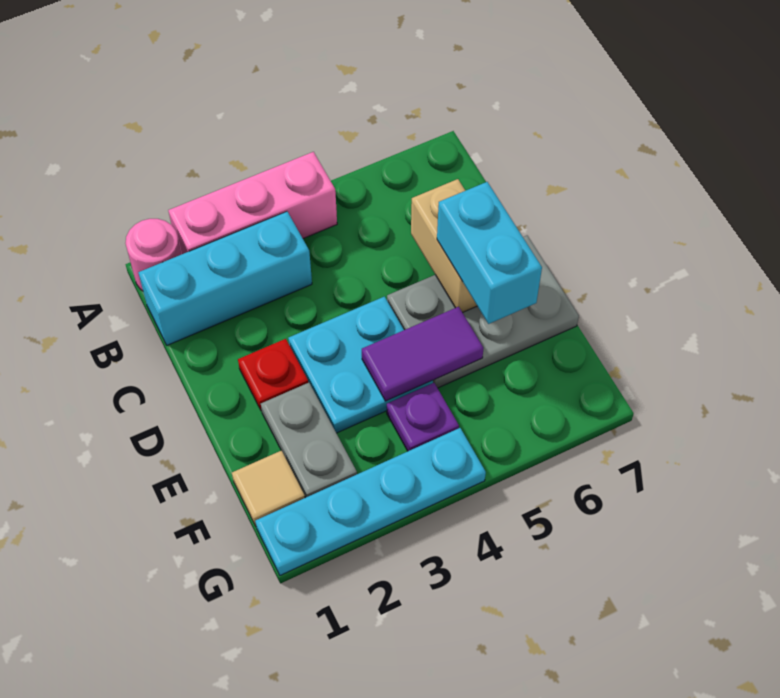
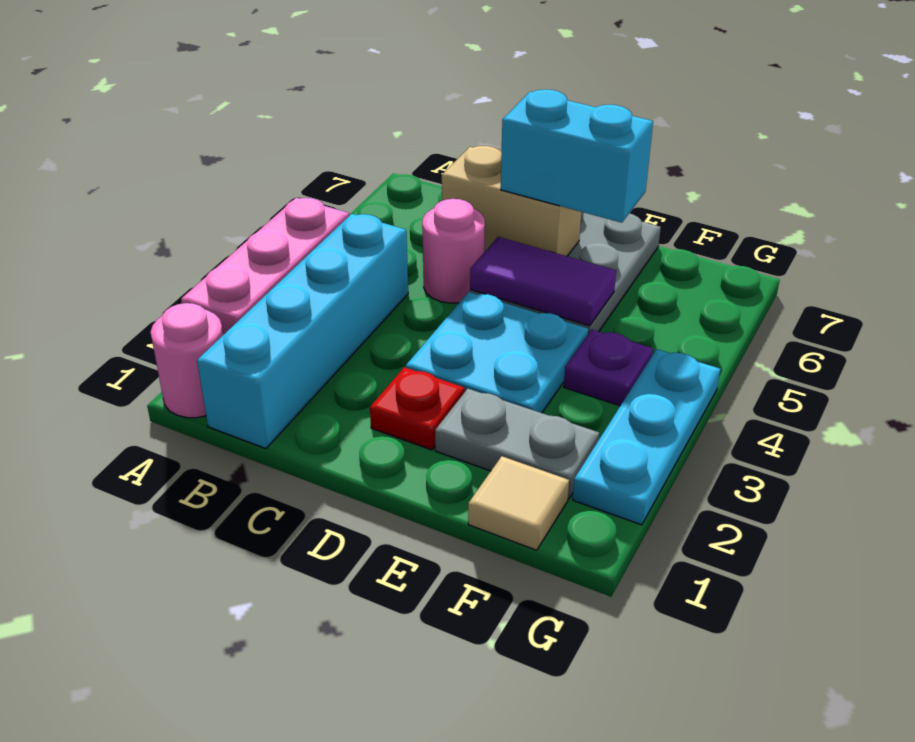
cyan 1x3 brick [138,212,312,345] -> cyan 1x4 brick [197,214,408,449]
none -> pink 1x1 round brick [422,199,485,303]
purple 1x2 tile [362,307,483,401] -> purple 1x2 tile turned to [470,237,616,326]
cyan 1x4 plate [255,428,486,575] -> cyan 1x3 plate [573,349,720,525]

